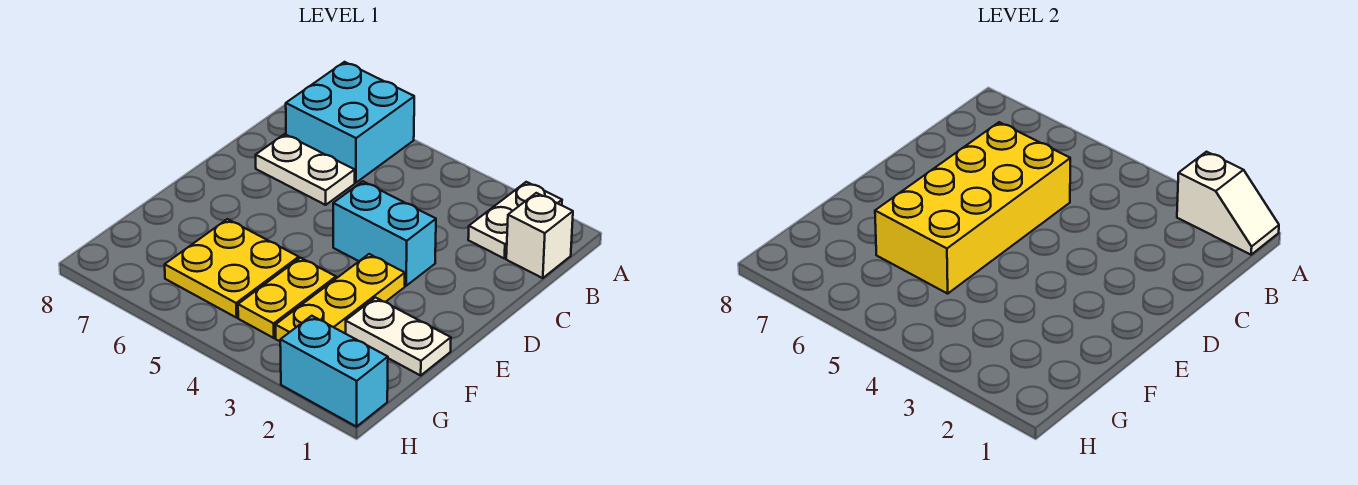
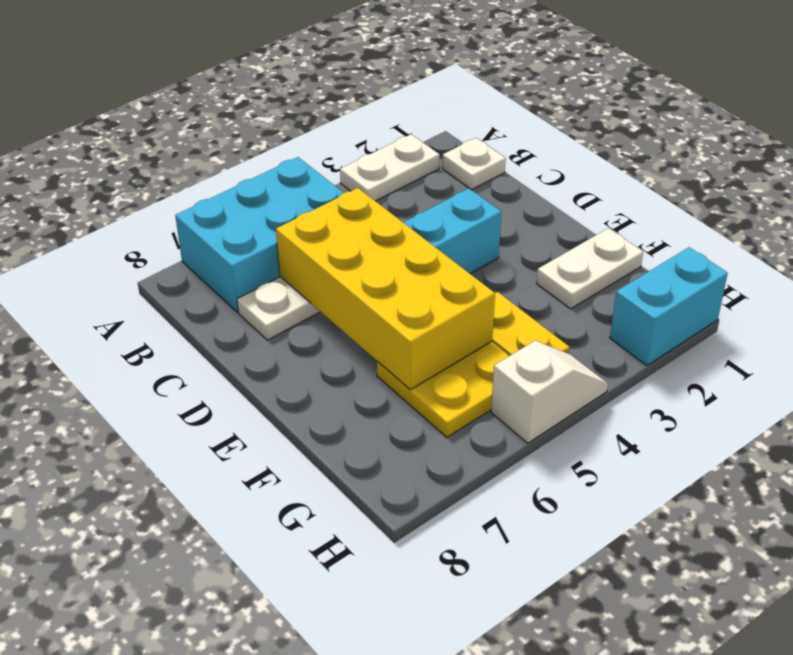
white 1x2 slope [1177,152,1279,255] -> white 1x2 slope moved to [491,340,608,443]
white 1x2 plate [468,182,562,258] -> white 1x2 plate turned to [340,134,440,201]
cyan 2x2 brick [286,62,414,183] -> cyan 2x3 brick [175,157,344,312]
white 1x1 brick [506,193,573,278] -> white 1x1 plate [442,138,506,190]
yellow 1x3 plate [275,254,405,341] -> none

